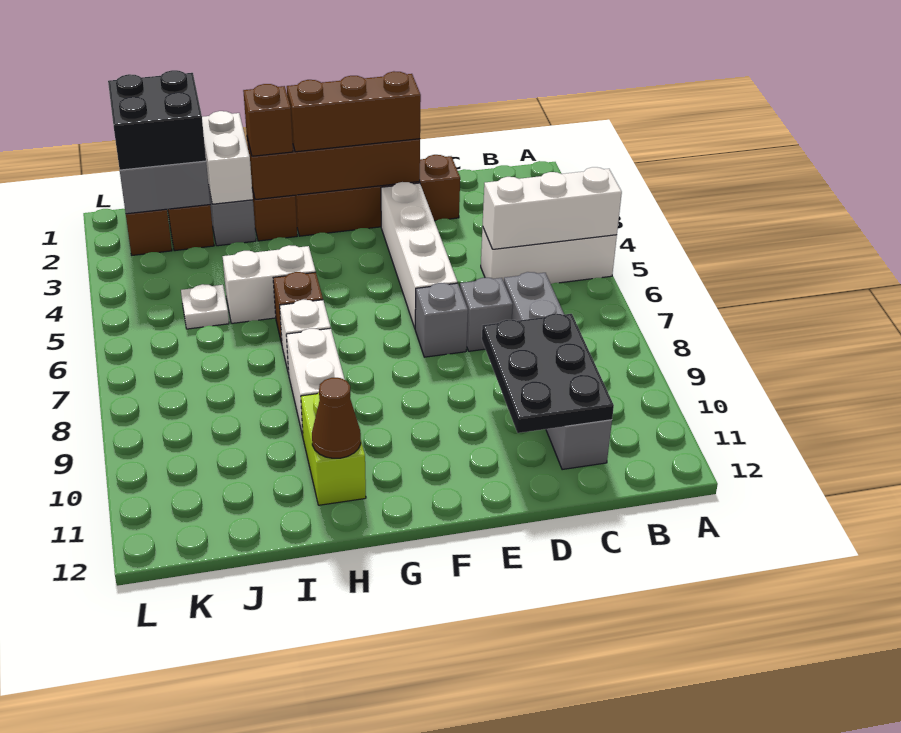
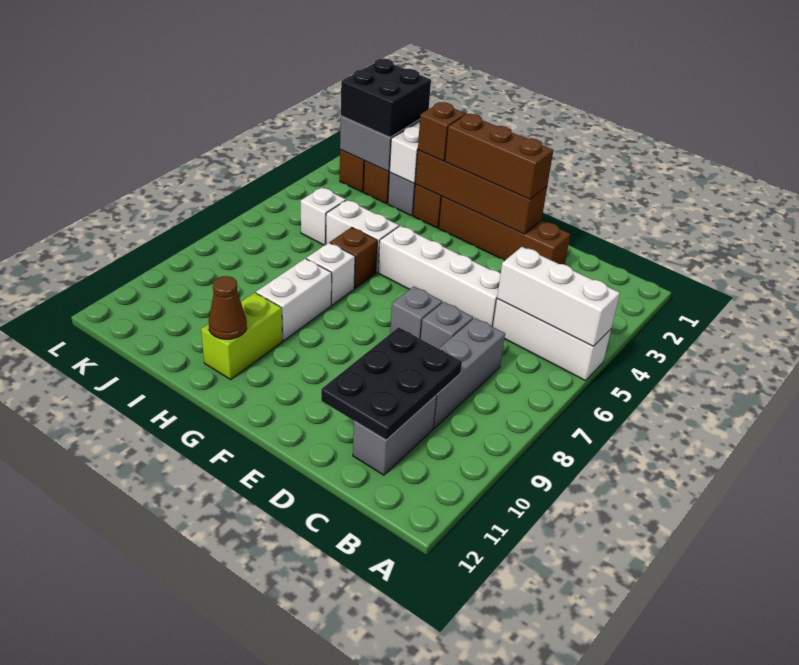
white 1x4 brick [381,182,457,328] -> white 1x4 brick turned to [378,226,501,327]
white 1x1 plate [181,284,229,329] -> white 1x1 brick [301,187,346,245]

